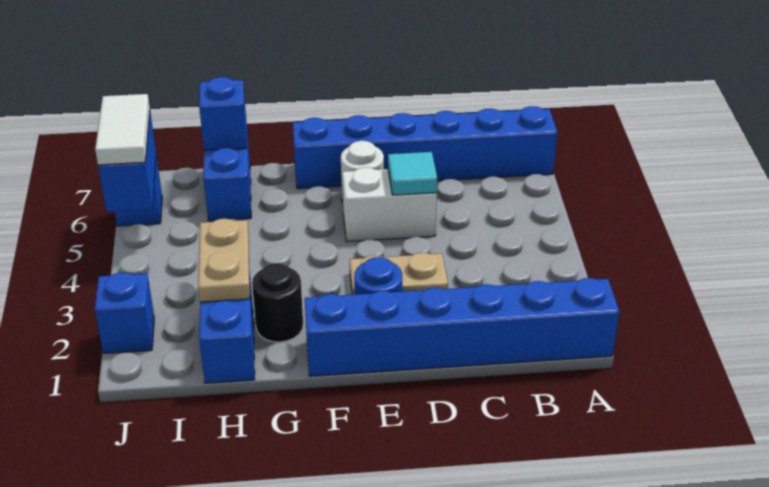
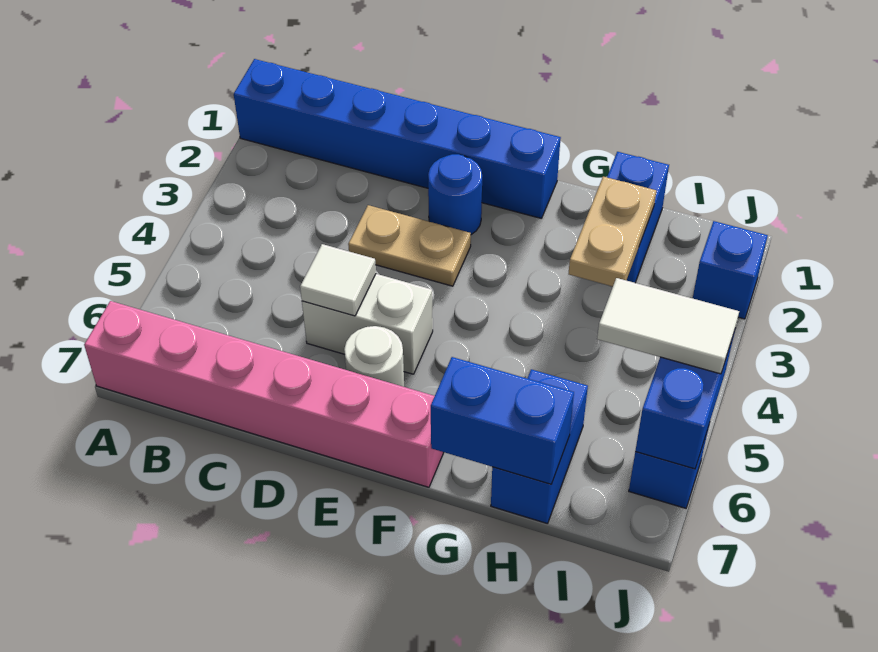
blue 1x6 brick [293,106,557,189] -> pink 1x6 brick [84,301,444,487]
cyan 1x1 tile [388,152,437,195] -> white 1x1 tile [300,244,376,316]
black 1x1 round brick [252,263,303,342] -> none
blue 1x1 brick [199,77,247,151] -> blue 1x2 brick [431,357,574,484]
white 1x2 tile [95,94,150,165] -> white 1x2 tile turned to [597,278,739,374]

